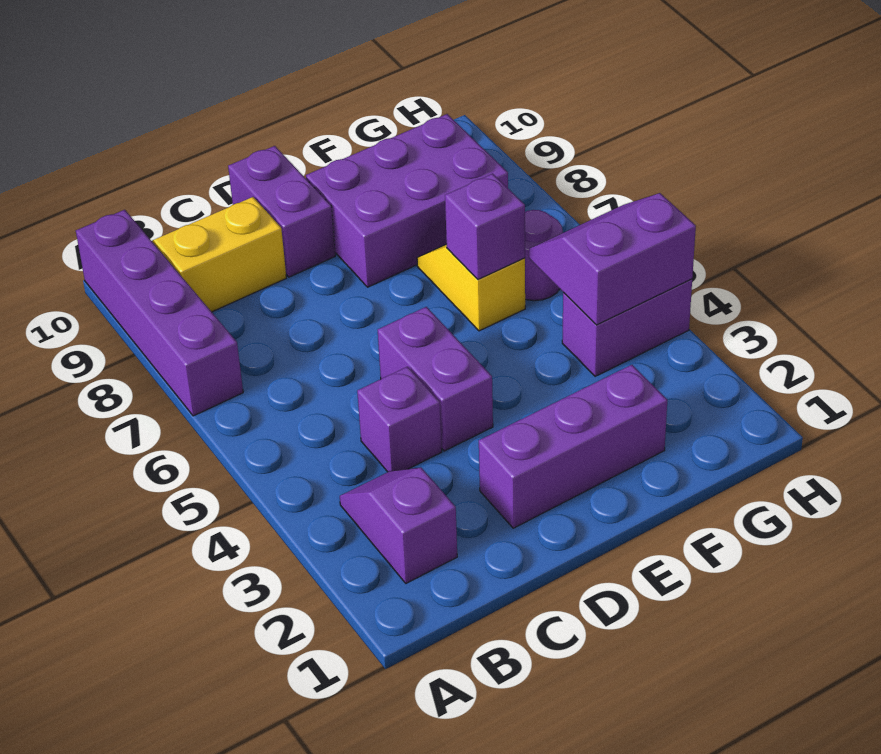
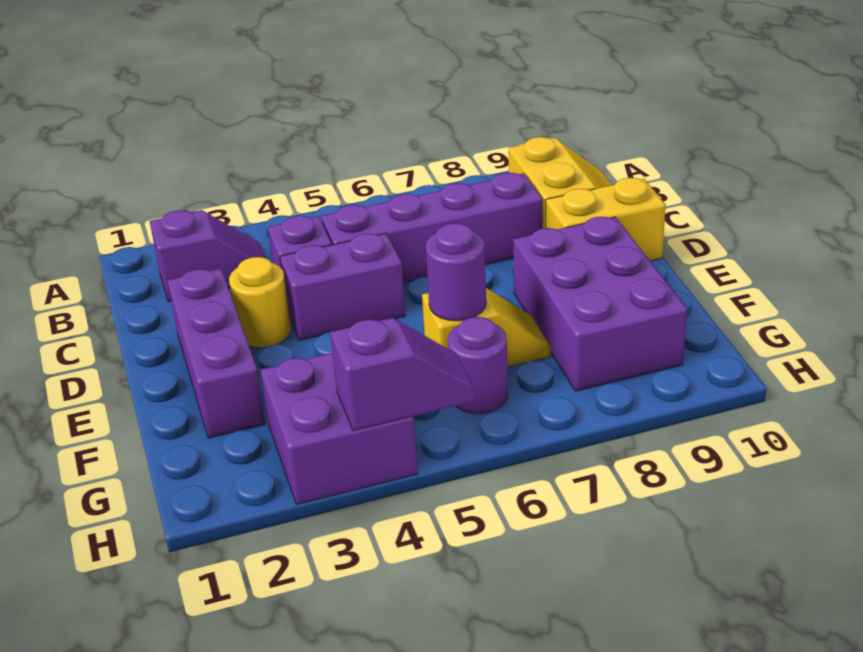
purple 1x4 brick [76,210,243,416] -> purple 1x4 brick moved to [321,173,542,283]
none -> yellow 1x1 round brick [229,257,291,348]
purple 1x2 brick [228,146,335,277] -> yellow 1x2 brick [546,178,666,261]
purple 1x1 brick [445,174,525,279] -> purple 1x1 round brick [426,223,486,321]
purple 1x2 brick [562,279,692,376] -> purple 2x2 brick [260,353,418,505]
purple 2x2 slope [529,193,696,325] -> purple 1x2 slope [330,318,476,431]

